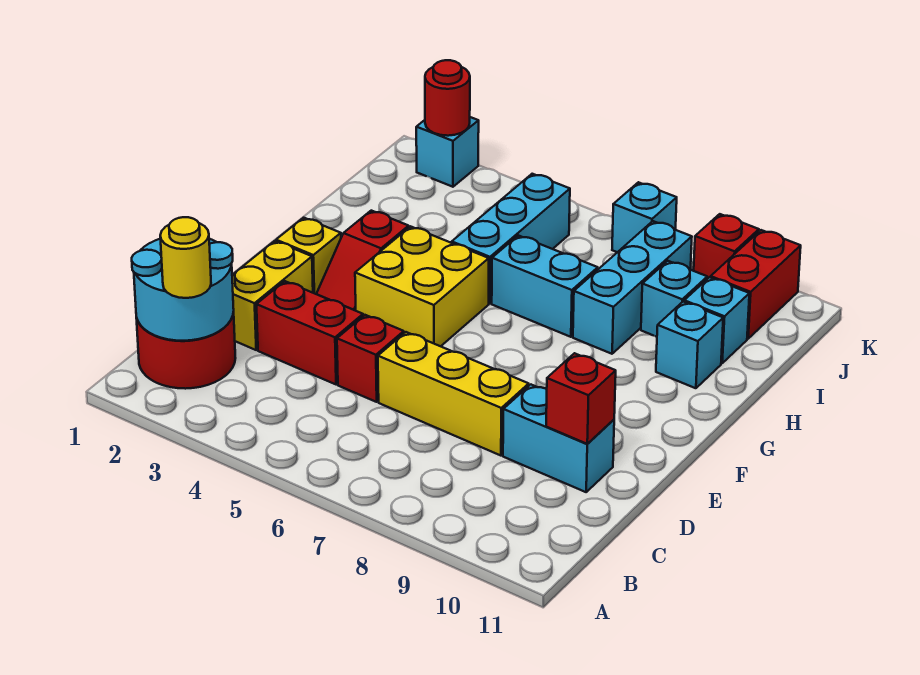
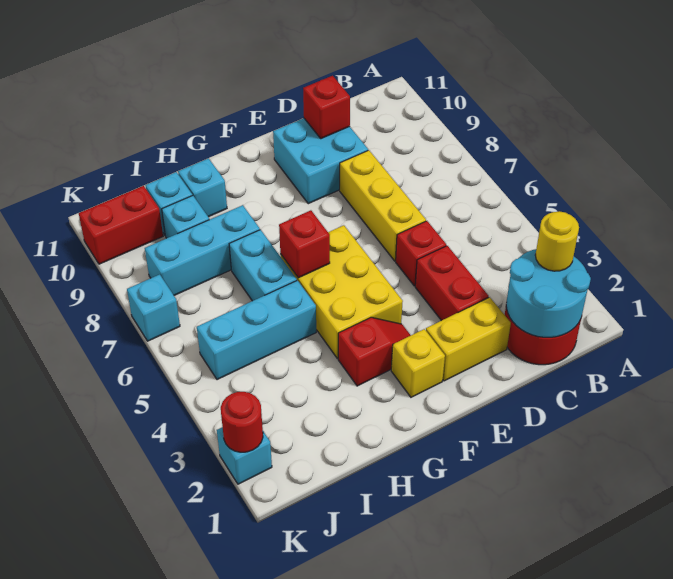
cyan 1x2 brick [503,385,614,492] -> cyan 2x2 brick [273,118,368,204]
yellow 2x2 brick [355,226,489,346] -> yellow 2x3 brick [280,225,403,358]
red 1x1 brick [694,214,759,279] -> red 1x1 brick moved to [279,210,330,278]

